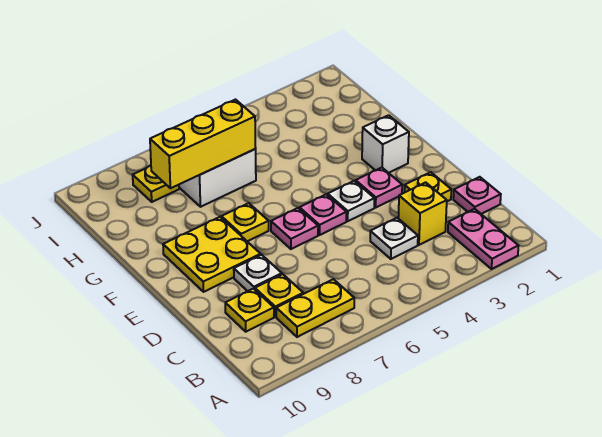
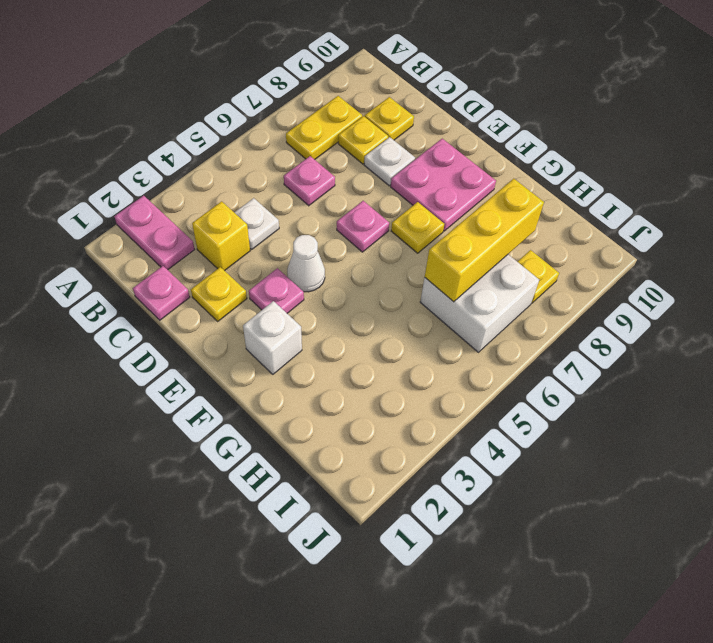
white 1x1 plate [328,181,375,221] -> white 1x1 cone [287,235,325,292]
pink 1x1 plate [299,194,347,235] -> pink 1x1 plate moved to [284,156,335,206]
yellow 2x2 plate [163,217,261,292] -> pink 2x2 plate [391,139,496,231]

